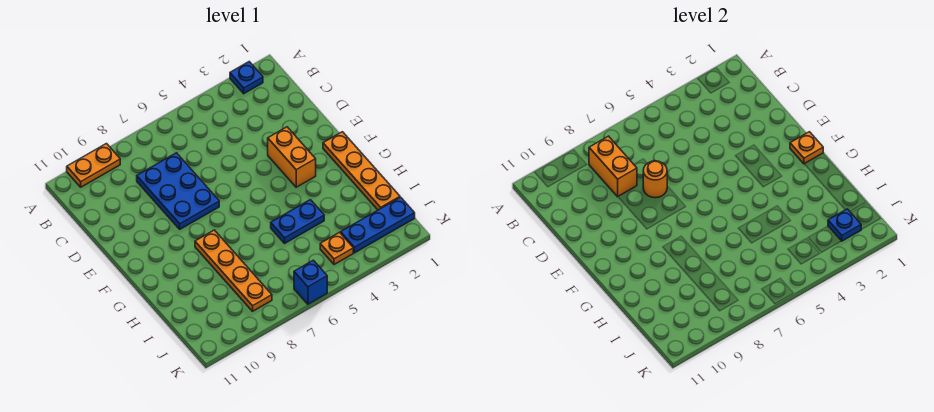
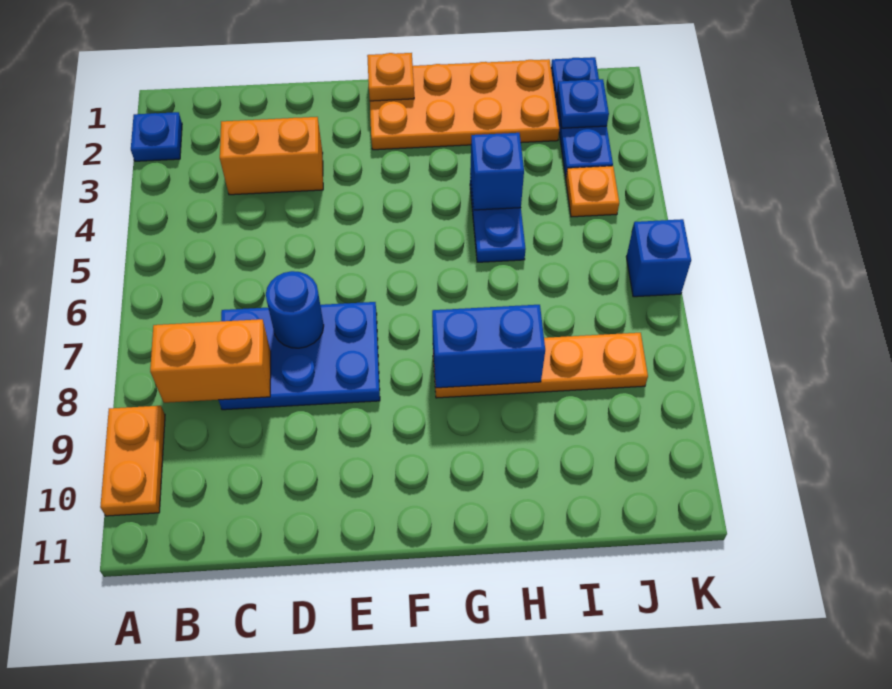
orange 1x1 round brick [643,161,667,198] -> blue 1x1 round brick [266,271,324,348]
orange 1x2 brick [268,127,316,187] -> orange 1x2 brick moved to [220,117,323,195]
orange 1x4 plate [323,132,400,210] -> orange 2x4 plate [370,59,559,150]
none -> blue 1x2 brick [432,305,545,388]
none -> blue 1x1 brick [470,133,524,210]

